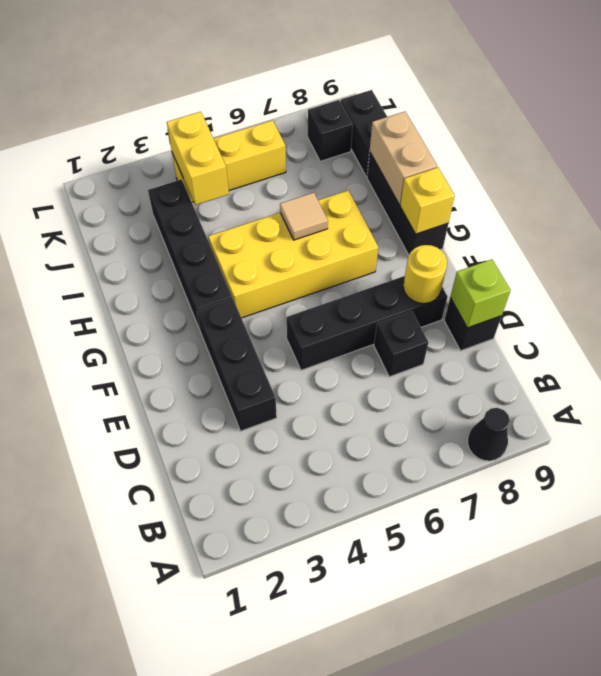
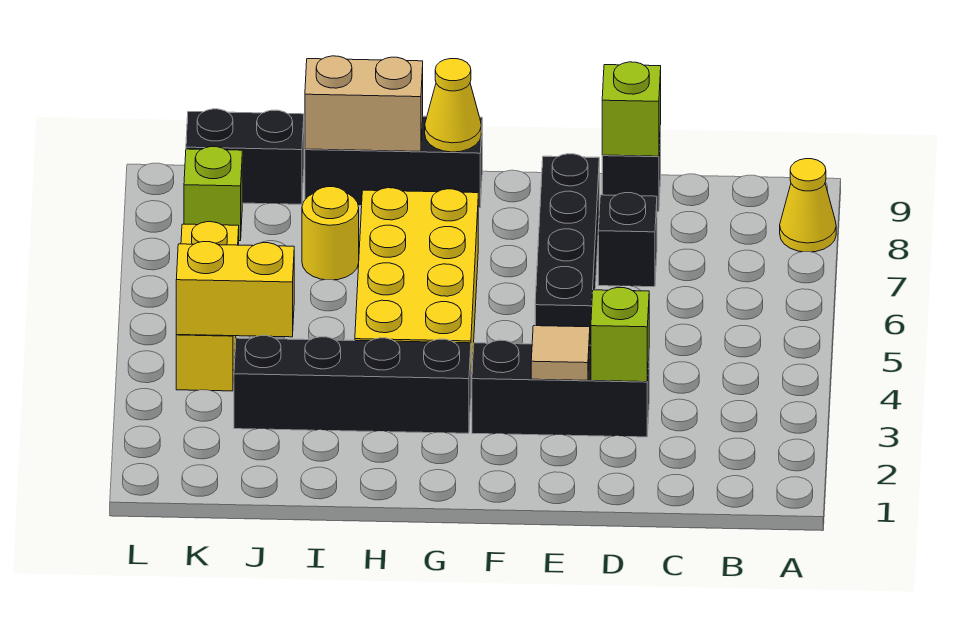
black 1x1 cone [468,408,510,461] -> yellow 1x1 cone [780,159,836,252]
none -> lime 1x1 brick [591,287,649,382]
yellow 1x1 round brick [403,245,447,303] -> yellow 1x1 round brick moved to [302,187,359,280]
yellow 1x1 brick [400,167,455,234] -> yellow 1x1 cone [425,59,481,152]
tan 1x1 tile [280,193,328,240] -> tan 1x1 tile moved to [531,326,590,380]
black 1x1 brick [308,100,353,161] -> lime 1x1 brick [184,147,242,241]

